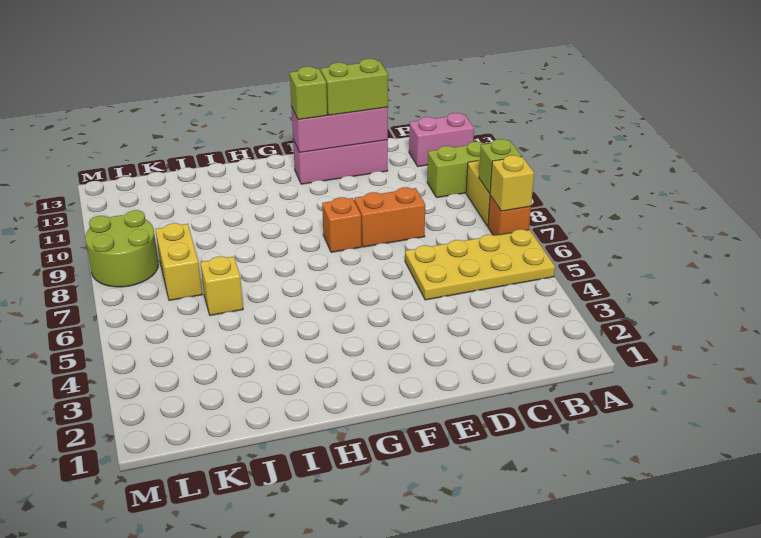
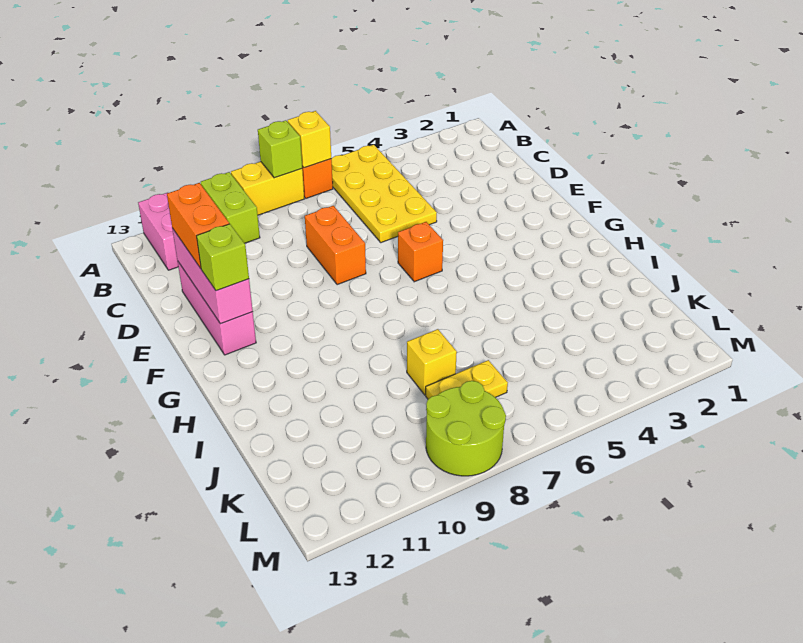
lime 1x2 brick [321,59,388,115] -> orange 1x2 brick [167,183,229,268]
orange 1x1 brick [322,197,362,252] -> orange 1x1 brick moved to [398,222,443,282]
yellow 1x1 brick [200,257,243,315] -> yellow 1x1 brick moved to [407,329,457,395]
yellow 1x2 brick [155,223,202,300] -> yellow 1x2 plate [426,360,508,399]

